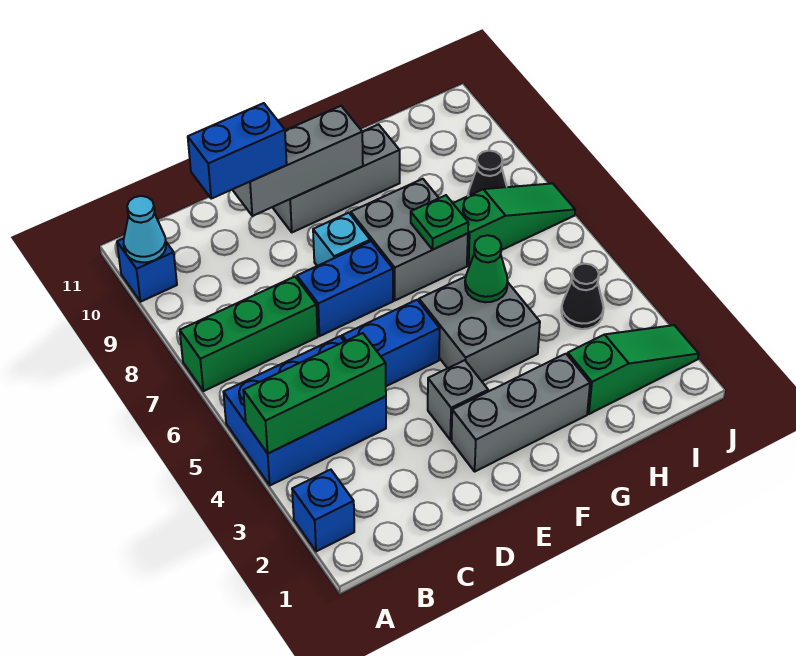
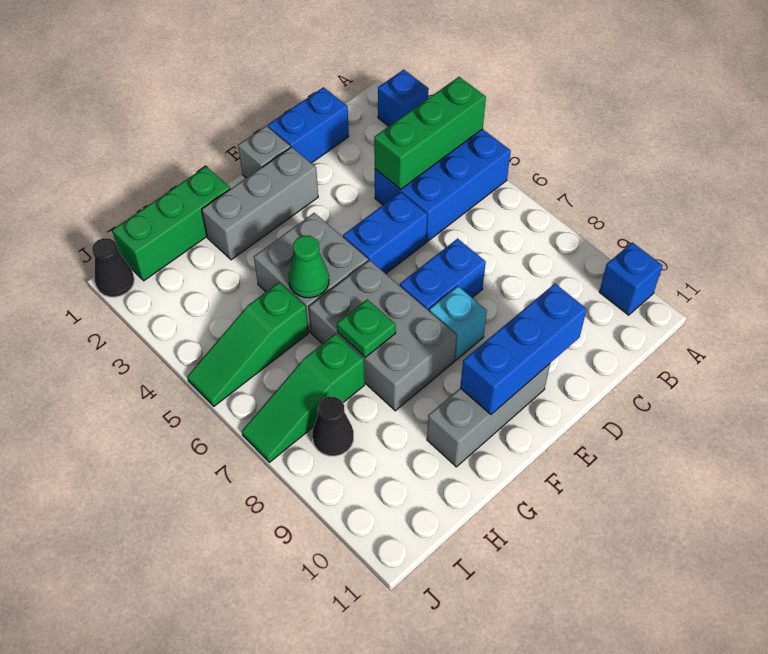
green 1x3 brick [180,277,318,391] -> green 1x3 brick moved to [112,167,230,281]
cyan 1x1 cone [124,196,166,262] -> none
blue 1x2 brick [188,103,287,199] -> blue 1x2 brick moved to [268,87,349,163]
grey 1x3 brick [232,106,363,216] -> blue 1x3 brick [460,284,587,414]
grey 1x1 brick [428,360,488,440] -> grey 1x1 brick moved to [238,126,290,178]
grey 2x2 brick [351,179,468,300] -> grey 2x3 brick [309,260,457,411]
green 1x3 slope [568,325,699,414] -> green 1x3 slope moved to [187,282,308,406]
black 1x1 cone [561,264,604,329] -> black 1x1 cone moved to [92,238,134,297]

